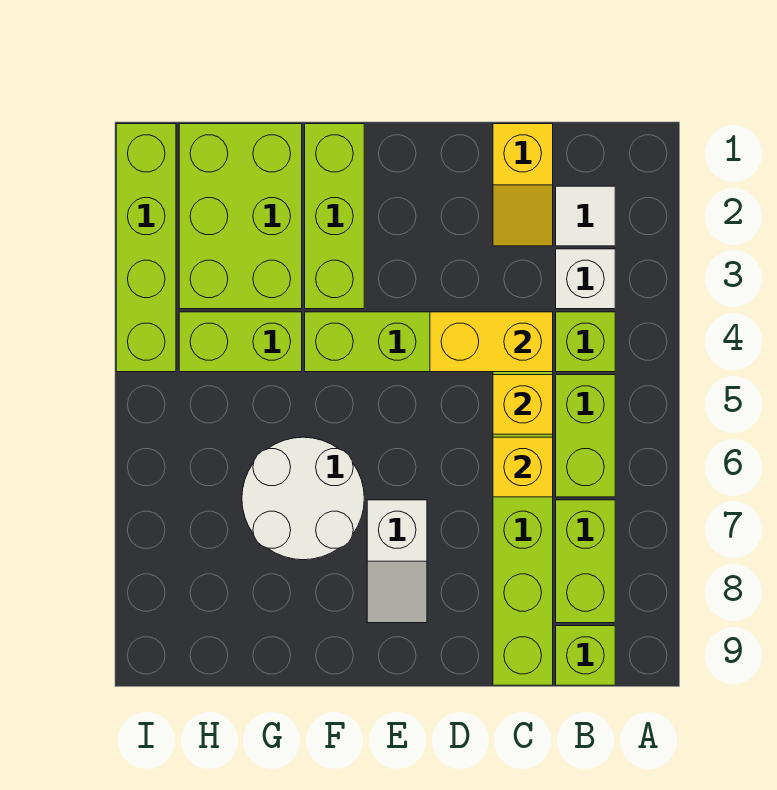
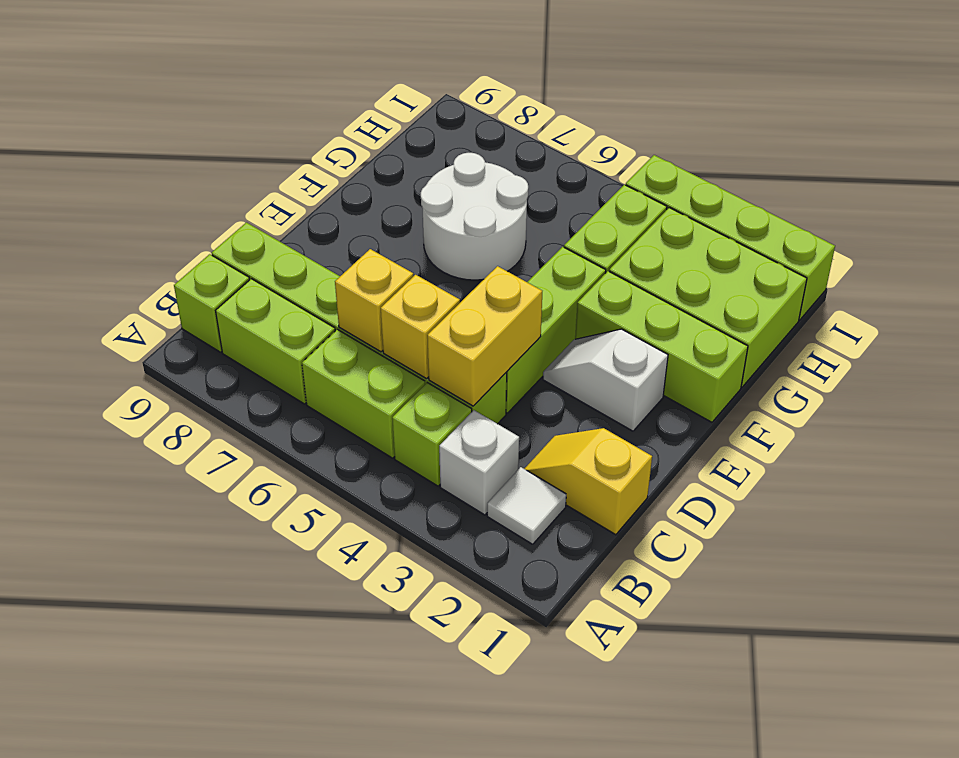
white 1x2 slope [367,500,427,623] -> white 1x2 slope moved to [543,329,668,431]

